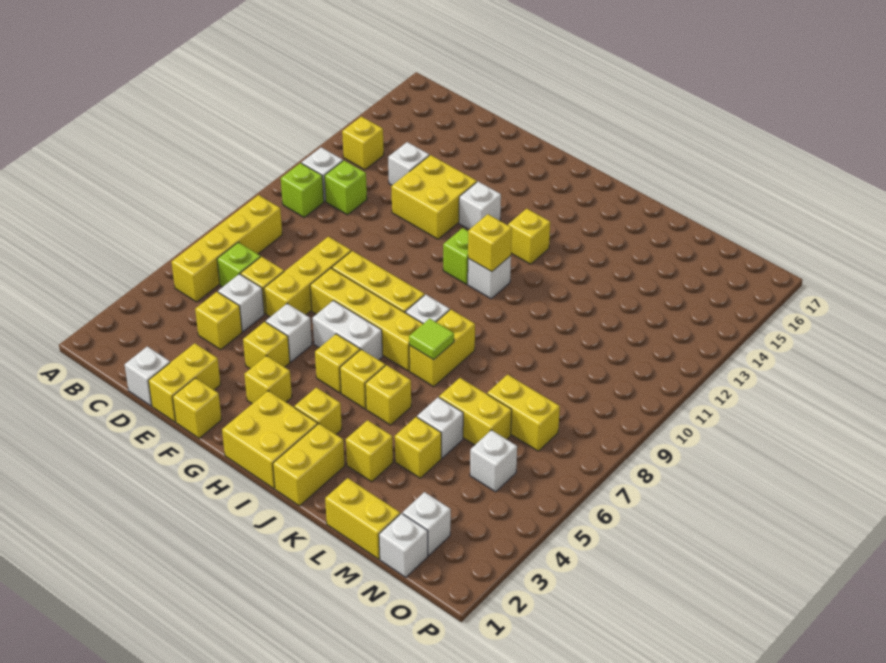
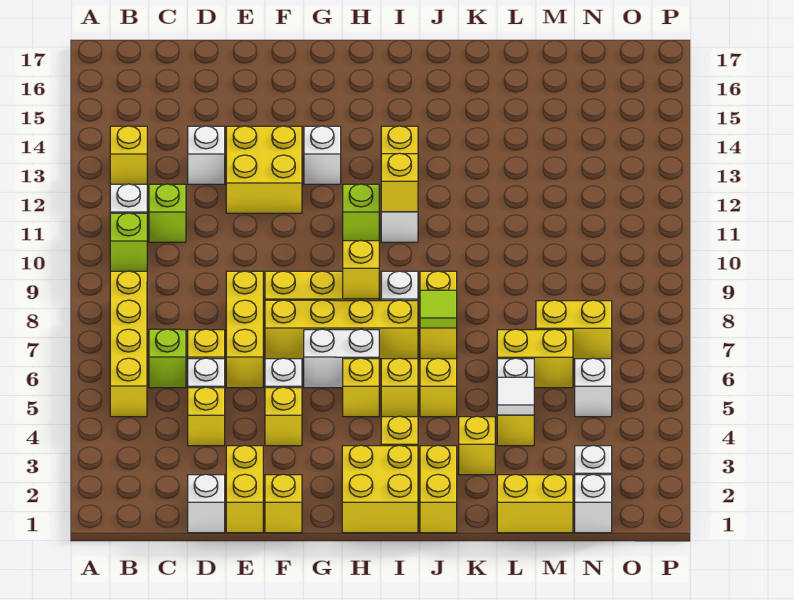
yellow 1x1 brick [244,356,292,404] -> yellow 1x1 brick moved to [343,241,379,299]
none -> white 1x1 tile [497,377,534,415]

